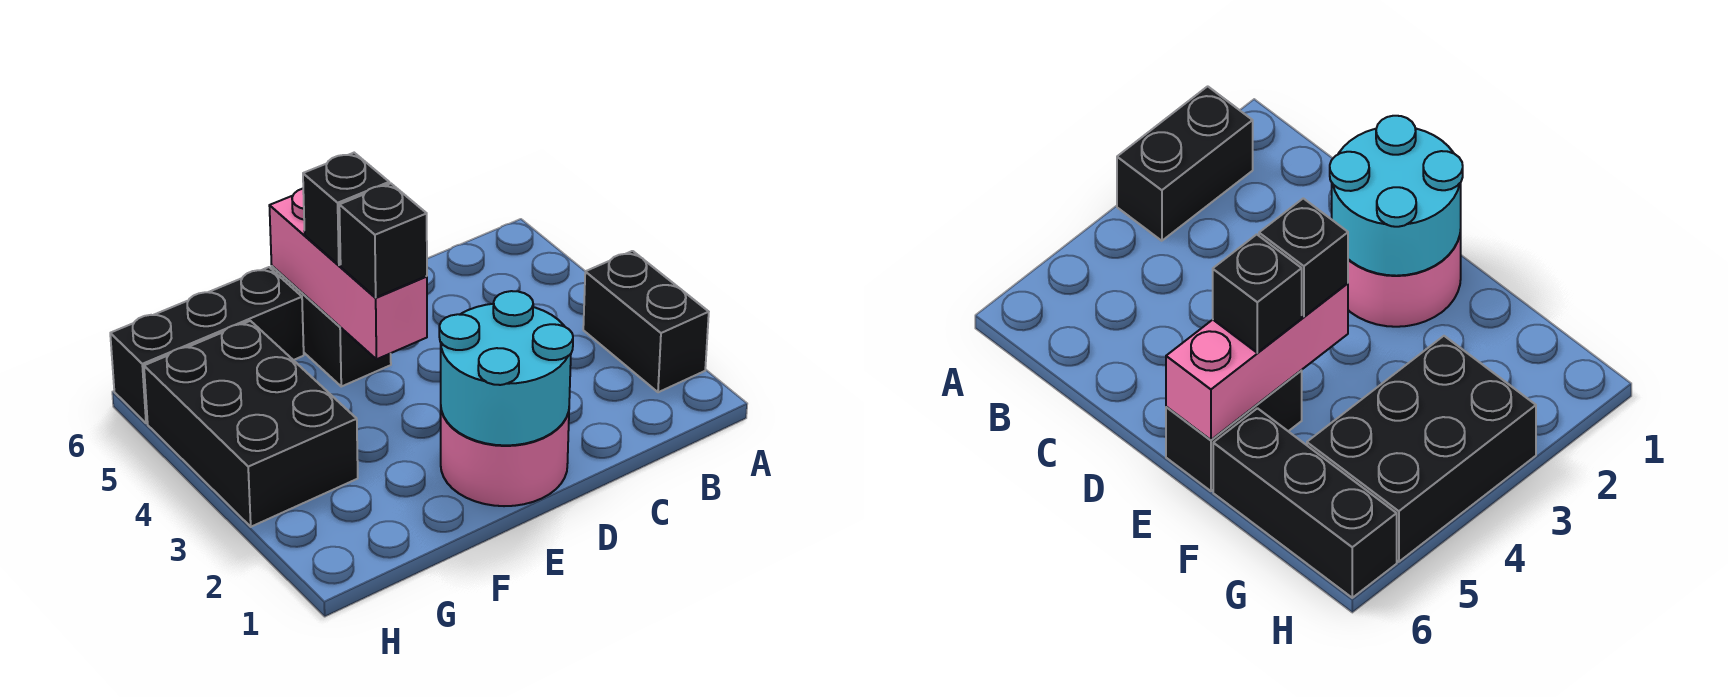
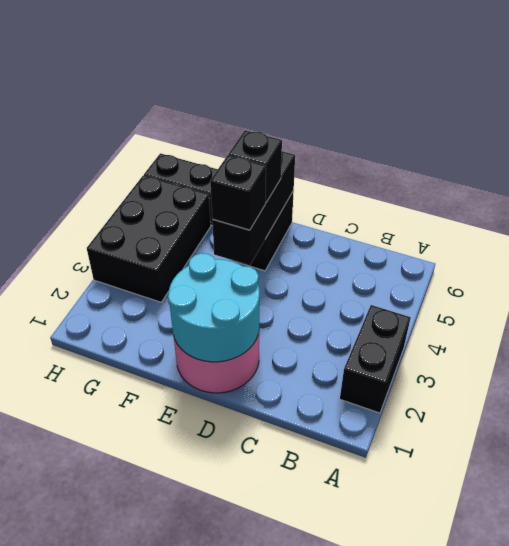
pink 1x3 brick [269,189,427,359] -> black 1x3 brick [212,151,295,265]

